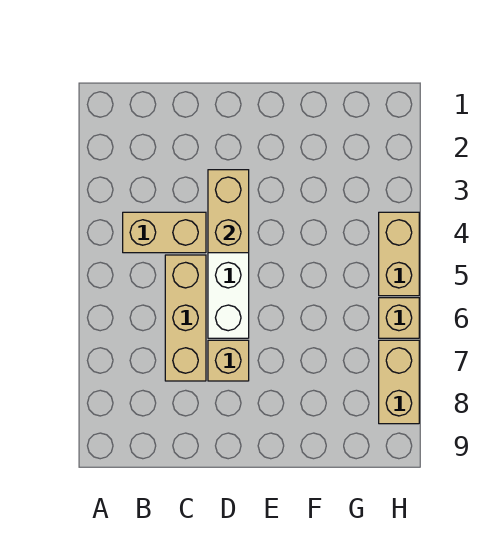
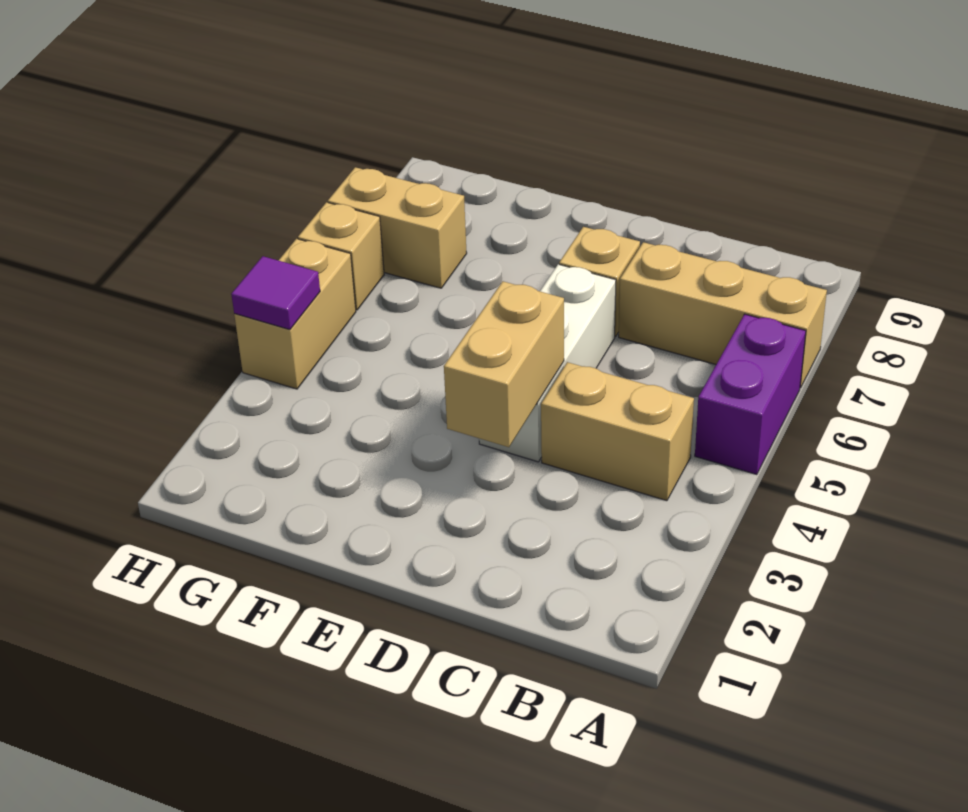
none -> purple 1x2 brick [695,314,806,474]
tan 1x3 brick [165,255,206,381] -> tan 1x3 brick turned to [619,242,827,388]
none -> purple 1x1 tile [231,256,320,330]
tan 1x2 brick [379,340,419,424] -> tan 1x2 brick turned to [328,167,467,288]

